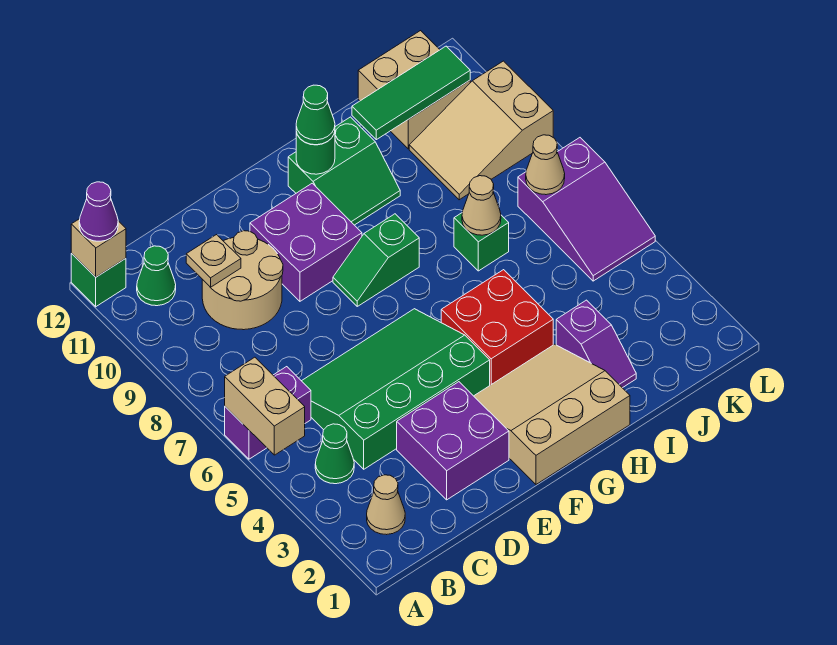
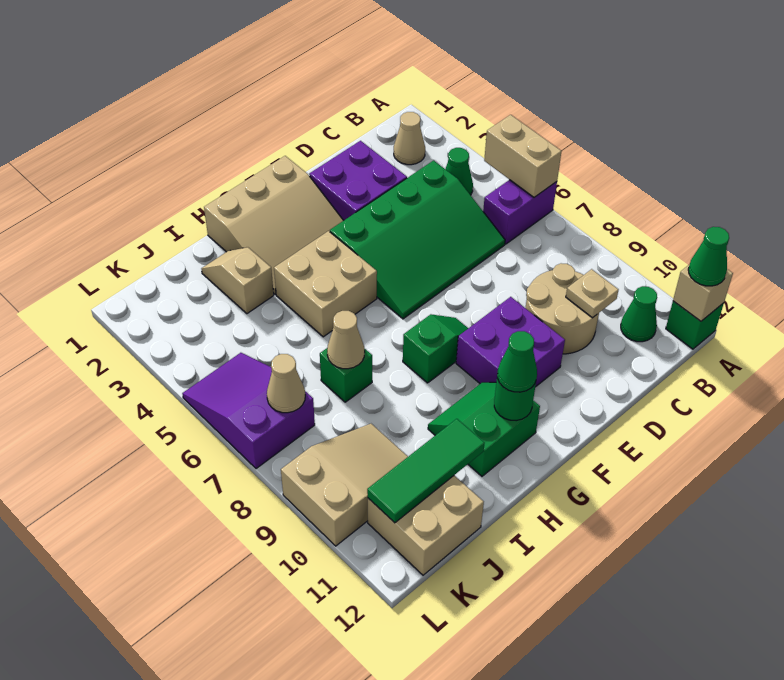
purple 1x1 cone [79,182,118,241] -> green 1x1 cone [688,227,729,286]
red 2x2 brick [441,270,553,385] -> tan 2x2 brick [274,231,377,337]
purple 1x2 slope [556,300,636,388] -> tan 1x2 slope [201,247,274,314]

